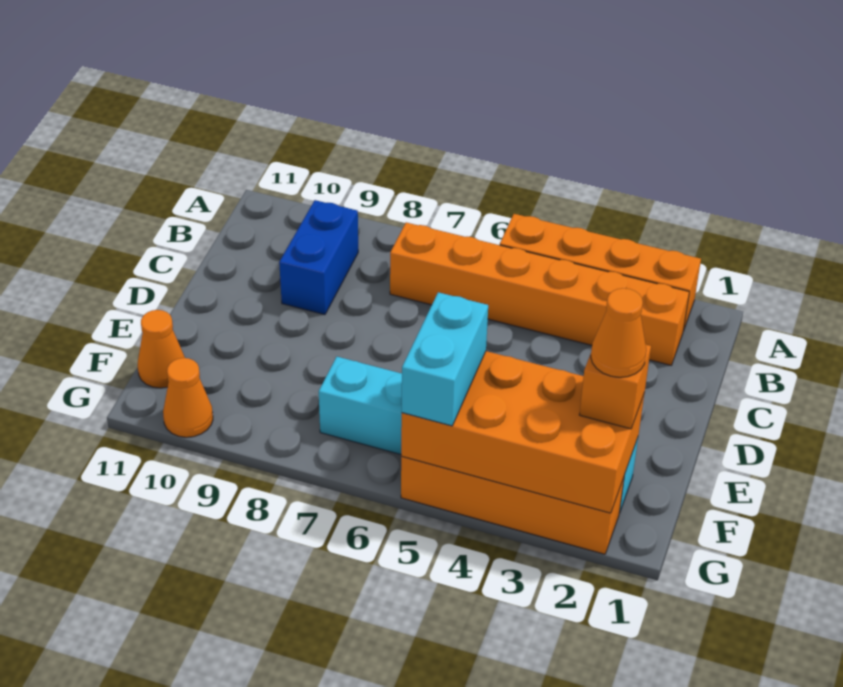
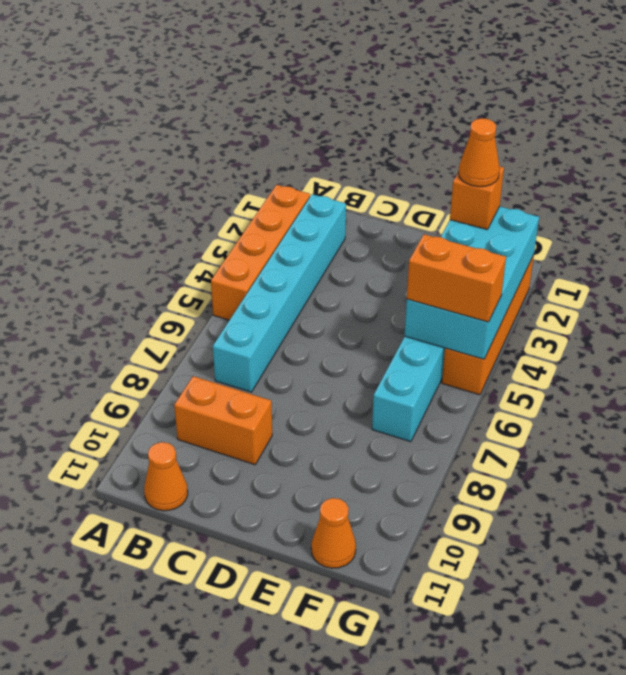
orange 1x6 brick [390,222,689,365] -> cyan 1x6 brick [213,194,346,392]
blue 1x2 brick [279,200,358,315] -> orange 1x2 brick [174,376,272,465]
orange 2x4 brick [401,351,644,513] -> cyan 2x4 brick [405,206,539,359]
cyan 1x2 brick [402,292,488,426] -> orange 1x2 brick [407,234,506,322]
orange 1x1 cone [163,358,213,437] -> orange 1x1 cone moved to [144,442,188,511]

